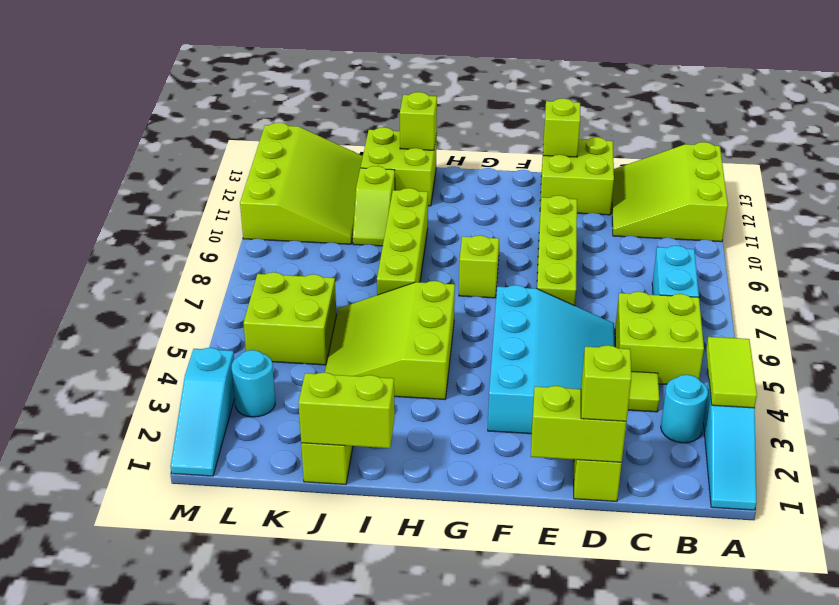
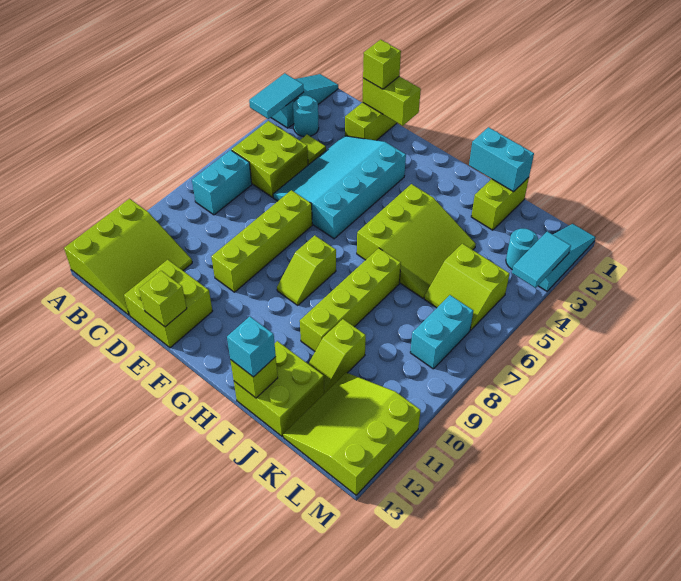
lime 1x2 tile [706,337,757,408] -> cyan 1x2 tile [249,73,304,119]
lime 1x2 brick [298,372,395,448] -> cyan 1x2 brick [469,127,534,192]
none -> cyan 1x1 brick [227,317,276,377]
lime 1x2 slope [353,166,395,246] -> lime 1x2 slope turned to [308,319,366,394]
lime 2x2 brick [243,272,336,365] -> lime 2x2 slope [424,244,510,330]
lime 3x4 slope [240,123,363,244] -> lime 3x3 slope [283,373,421,495]
none -> cyan 1x2 brick [410,295,473,369]
none -> cyan 1x2 tile [512,232,571,288]

